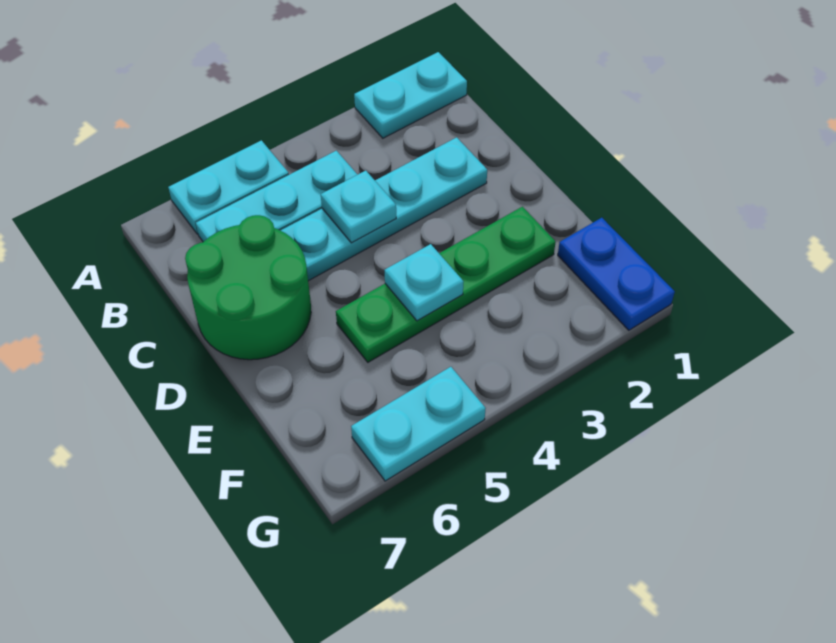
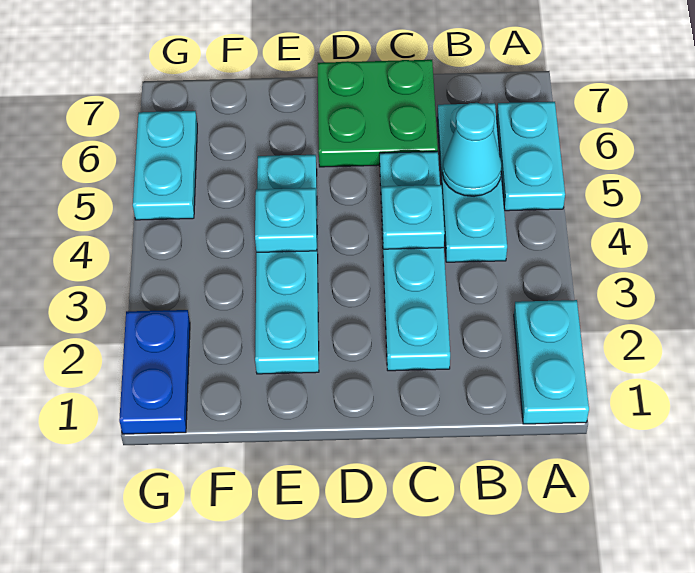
none -> cyan 1x1 cone [442,103,502,196]
green 2x2 round brick [185,215,311,360] -> green 2x2 plate [318,60,438,167]
green 1x4 plate [336,207,556,362] -> cyan 1x4 plate [255,155,319,374]
blue 1x2 plate [558,218,675,330] -> blue 1x2 plate turned to [119,310,190,434]

